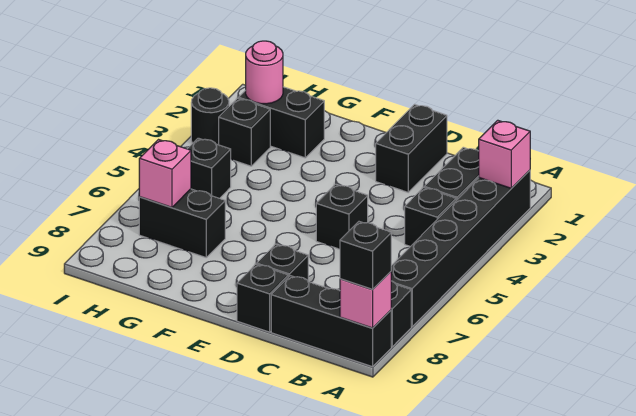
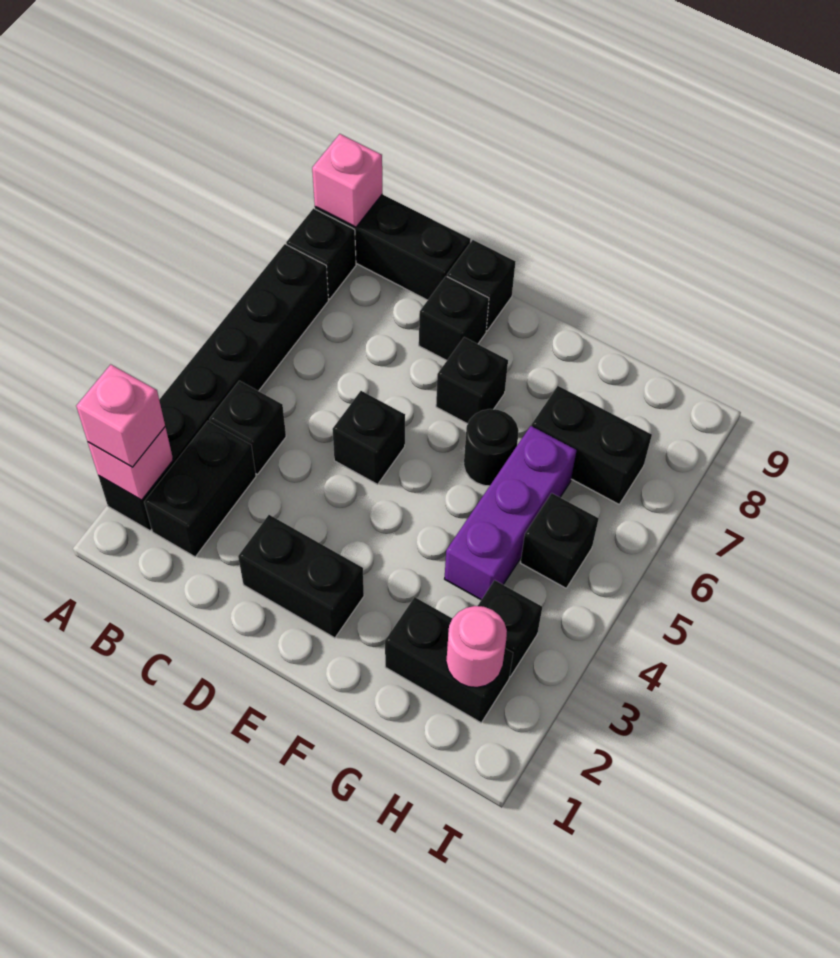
black 1x1 brick [340,222,391,290] -> black 1x1 brick moved to [436,337,508,424]
black 1x2 brick [376,105,447,192] -> black 1x2 brick turned to [238,515,364,638]
none -> purple 1x3 brick [445,426,577,600]
pink 1x1 brick [139,140,191,208] -> pink 1x1 brick moved to [76,364,165,467]
black 1x1 round brick [191,88,229,145] -> black 1x1 round brick moved to [464,409,519,486]

